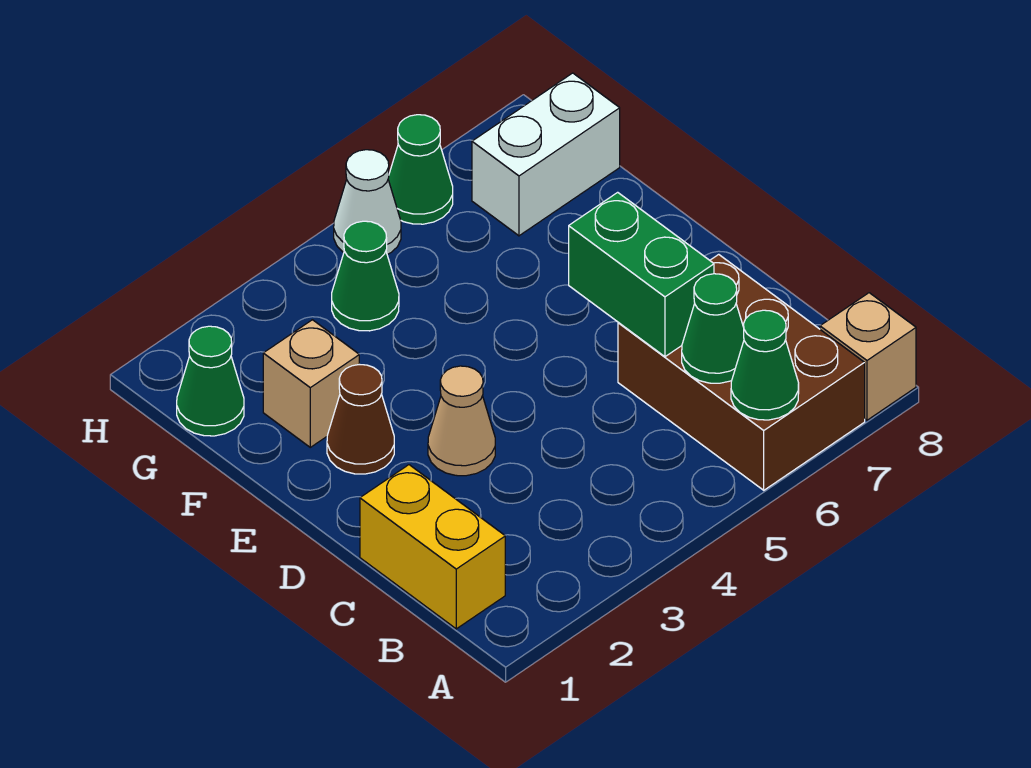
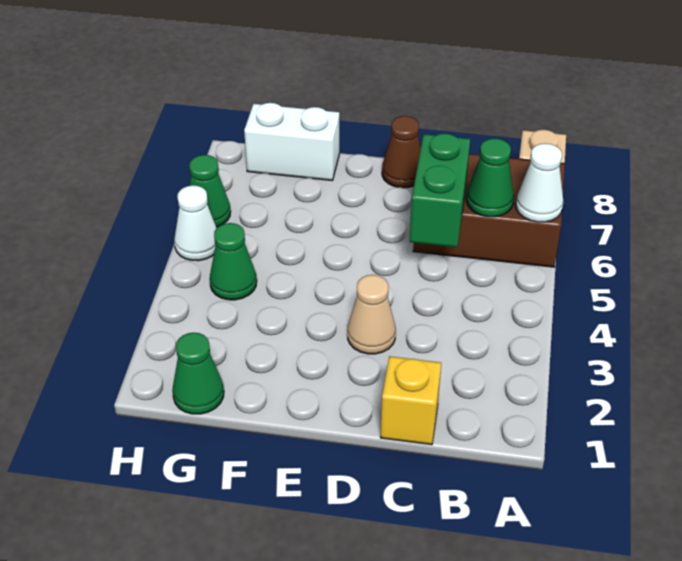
green 1x1 cone [731,310,799,420] -> white 1x1 cone [515,143,563,222]
yellow 1x2 brick [360,465,505,629] -> yellow 1x1 brick [381,356,441,445]
green 1x2 brick [569,192,714,357] -> green 1x2 brick turned to [410,133,470,247]
brown 1x1 cone [327,364,394,474] -> brown 1x1 cone moved to [382,116,421,188]
tan 1x1 brick [263,320,359,447] -> none
white 1x2 brick [472,73,620,236] -> white 1x2 brick turned to [244,103,339,180]

